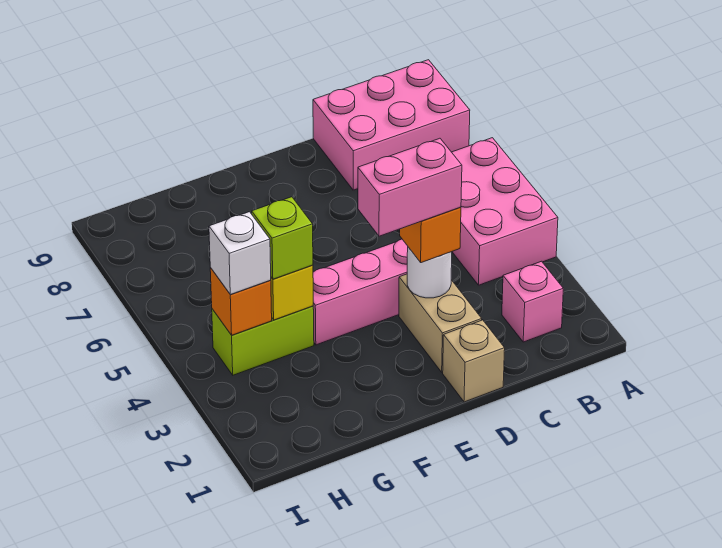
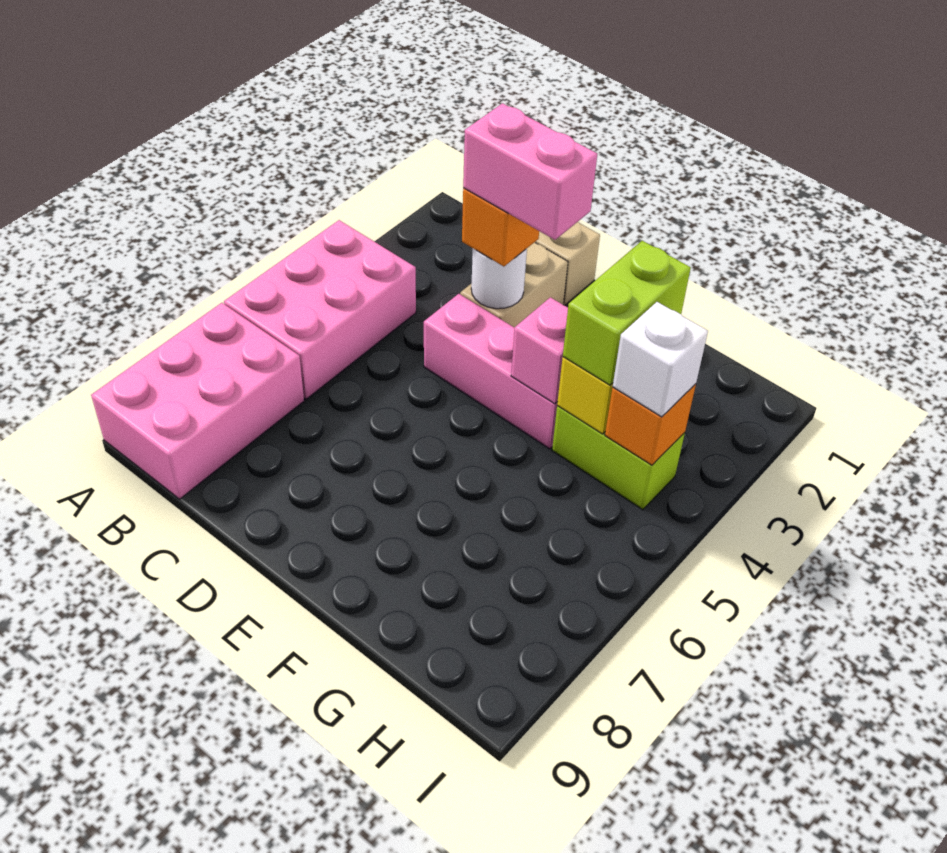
pink 2x3 brick [313,60,470,190] -> pink 2x3 brick turned to [91,303,304,499]
pink 1x1 brick [502,261,563,342] -> pink 1x1 brick moved to [511,297,568,404]
lime 1x1 brick [252,197,313,279] -> lime 1x2 brick [563,241,691,385]

